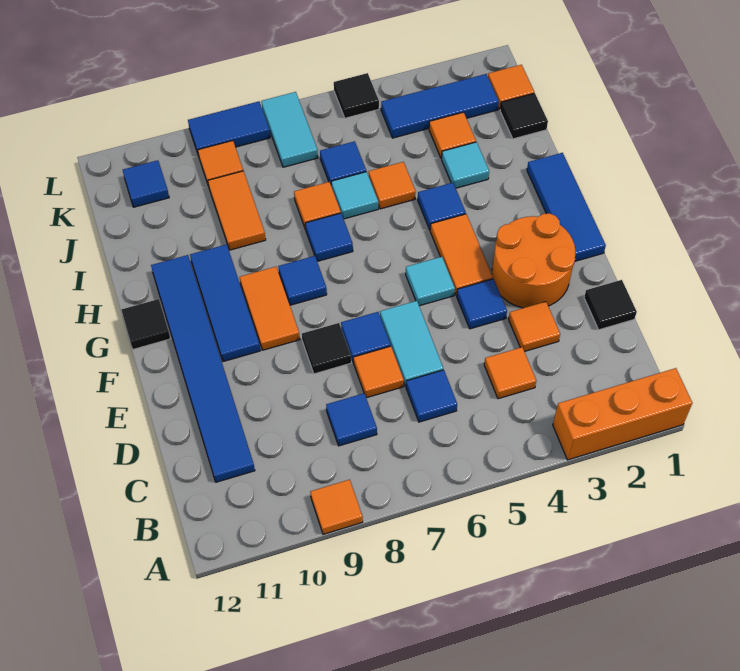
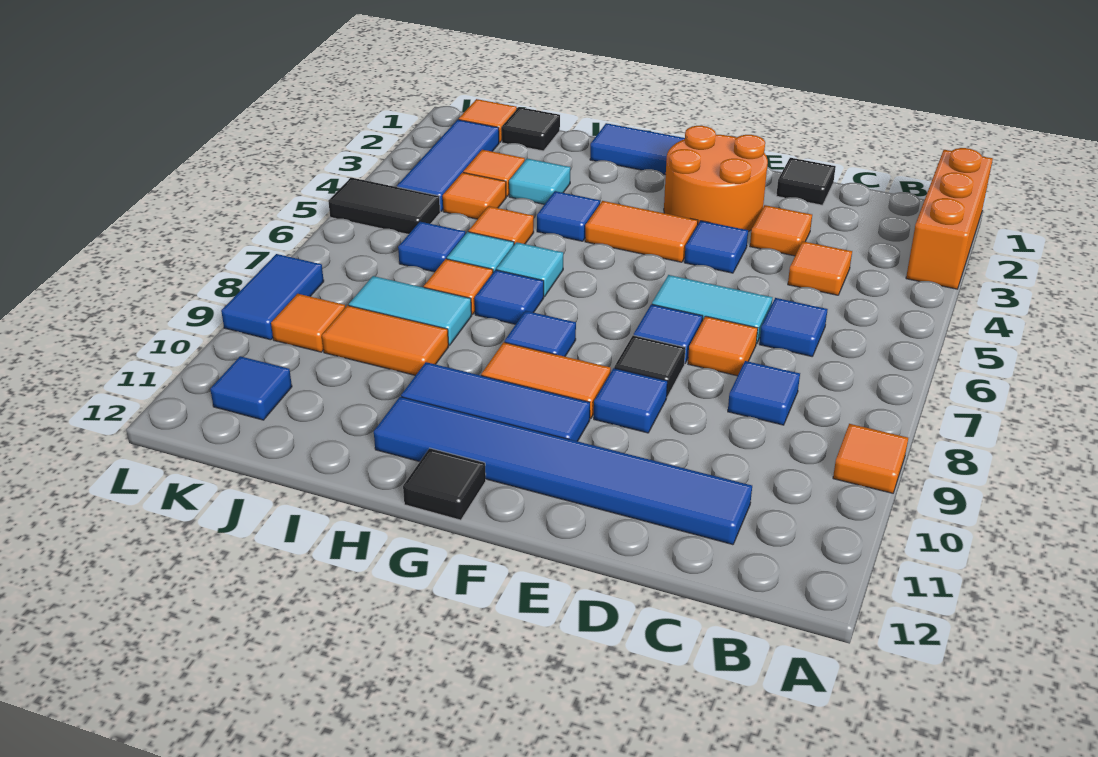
none -> blue 1x1 tile [594,368,668,433]
cyan 1x1 tile [406,257,455,306] -> cyan 1x1 tile moved to [496,242,563,297]
none -> orange 1x1 tile [443,172,506,219]
cyan 1x2 tile [261,92,318,167] -> cyan 1x2 tile moved to [349,276,472,345]
black 1x1 tile [334,73,379,118] -> black 1x2 tile [328,178,440,234]

